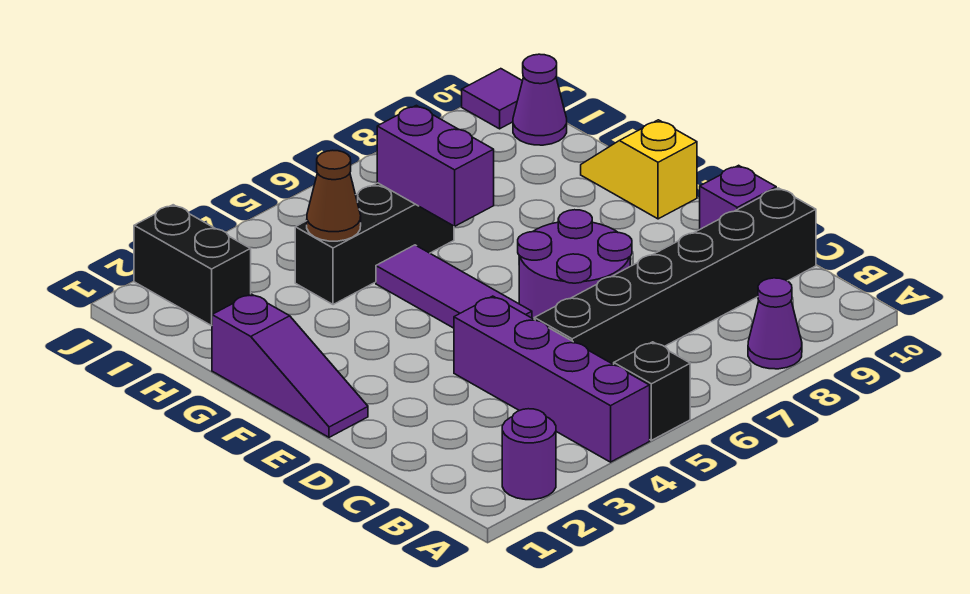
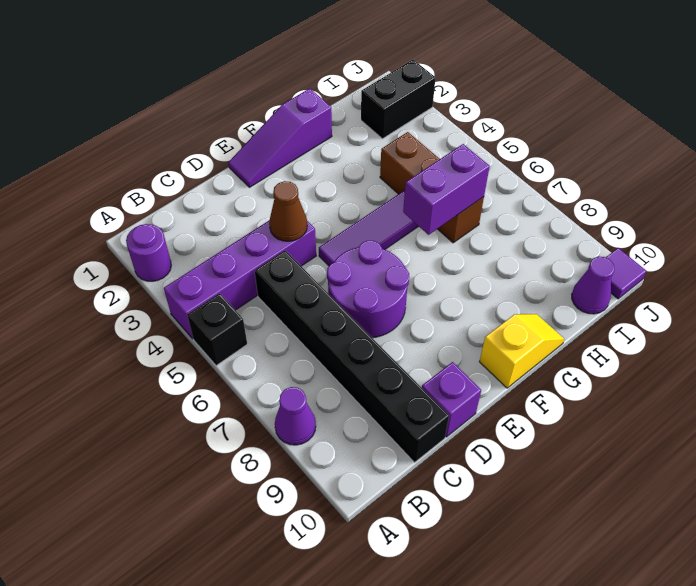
black 1x3 brick [295,183,454,305] -> brown 1x3 brick [380,132,484,243]
brown 1x1 cone [307,150,361,241] -> brown 1x1 cone moved to [269,181,307,241]

